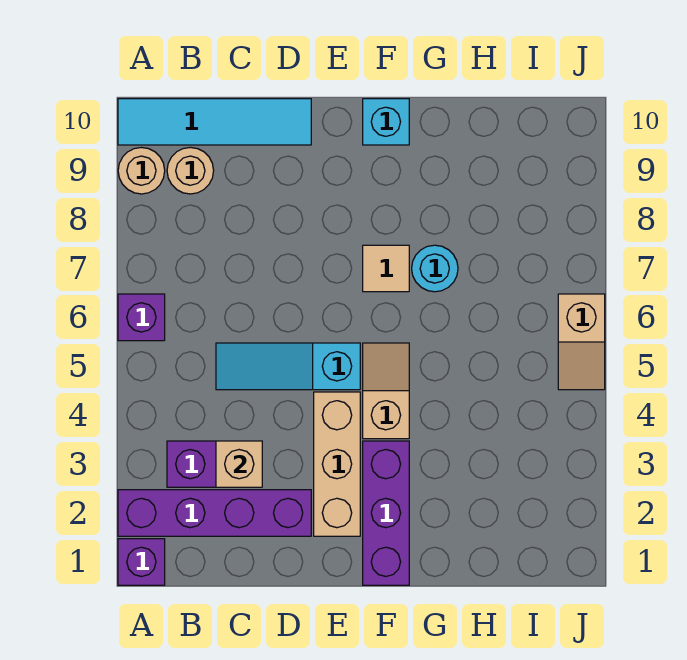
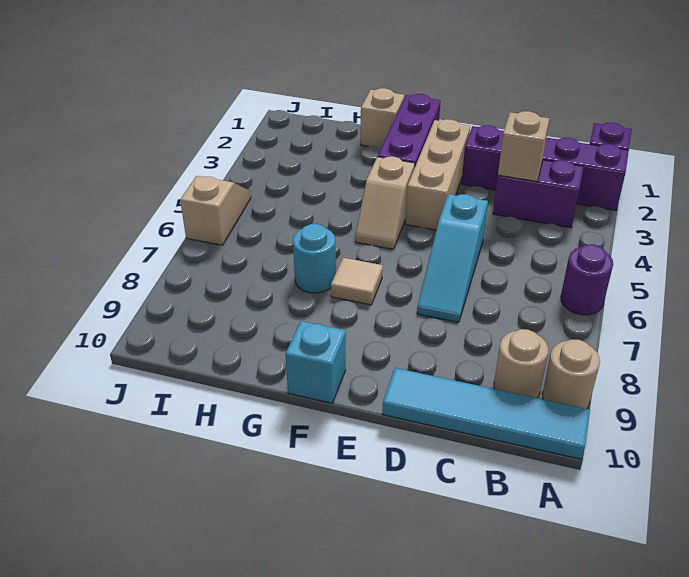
purple 1x1 brick [118,294,165,341] -> purple 1x1 round brick [561,244,613,315]
cyan 1x3 slope [216,343,360,390] -> cyan 1x3 slope turned to [417,194,488,322]
none -> tan 1x1 brick [361,88,404,148]

